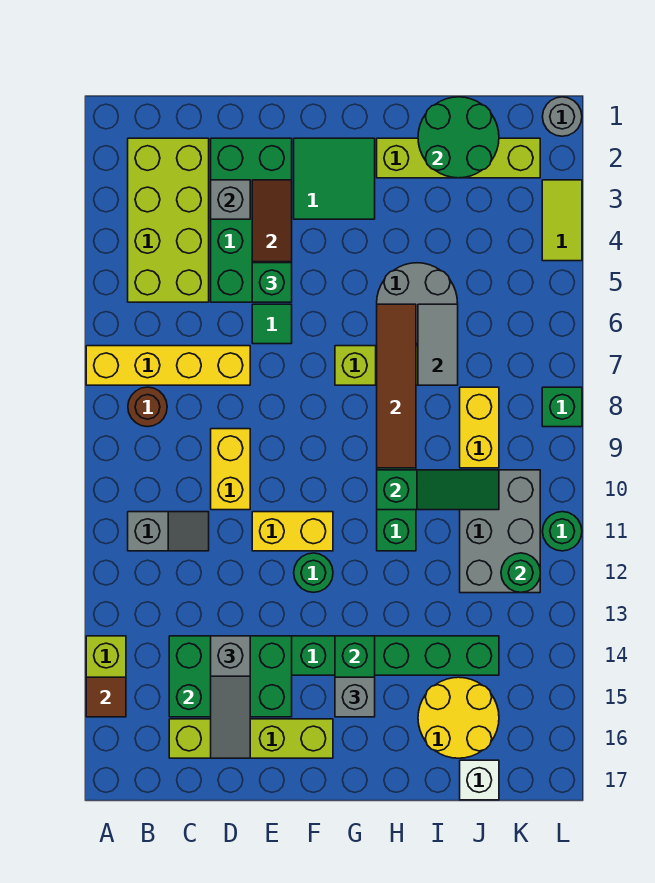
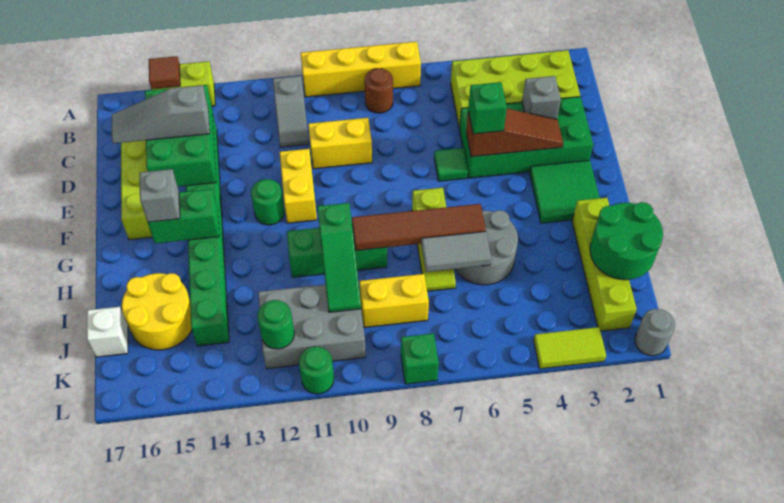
yellow 1x4 brick [86,346,250,385] -> yellow 1x4 brick turned to [301,42,421,97]

